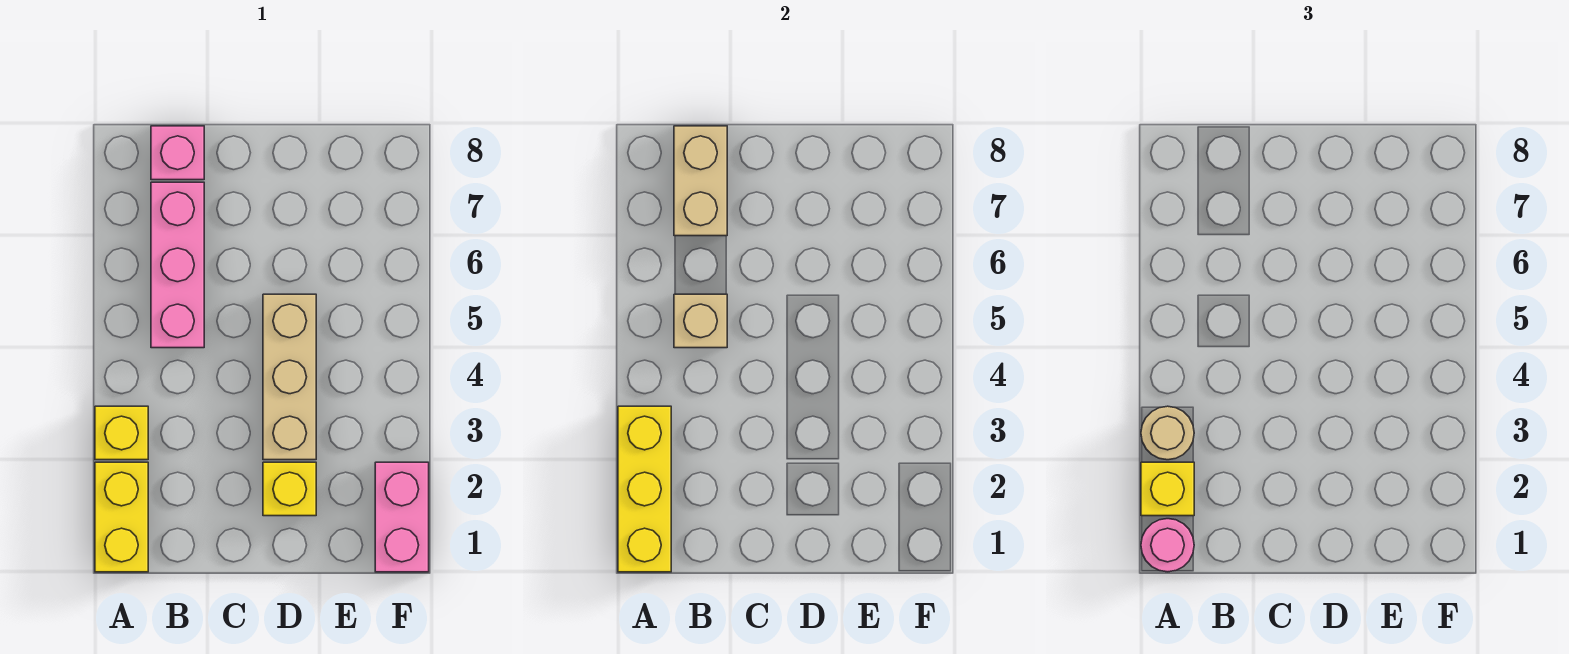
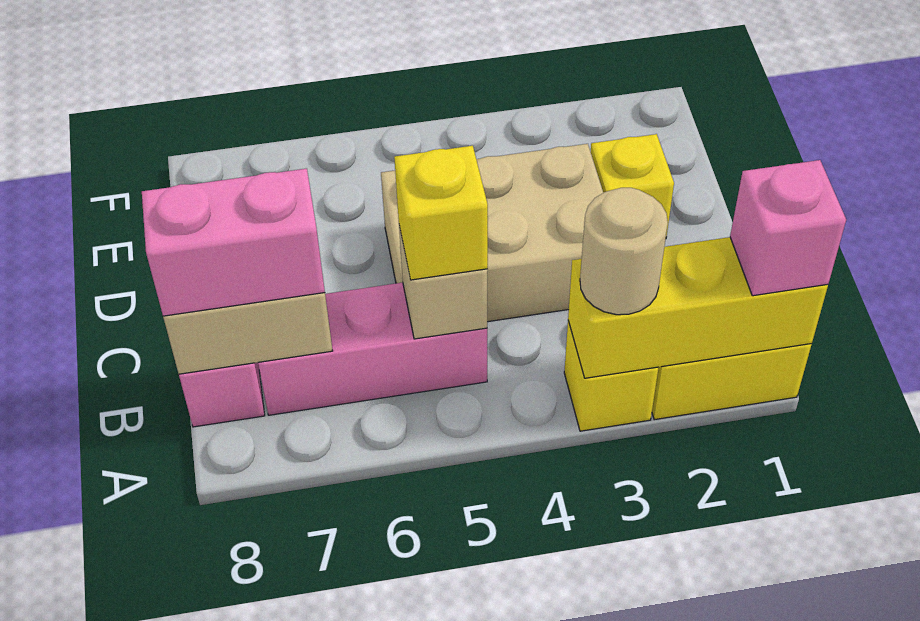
pink 1x1 round brick [1141,519,1194,572] -> pink 1x1 brick [730,160,846,296]
yellow 1x1 brick [1141,462,1194,516] -> yellow 1x1 brick moved to [394,146,488,280]
tan 1x3 brick [263,294,316,460] -> tan 2x3 brick [381,144,603,322]
pink 1x2 brick [375,462,429,572] -> pink 1x2 brick moved to [142,169,325,316]

